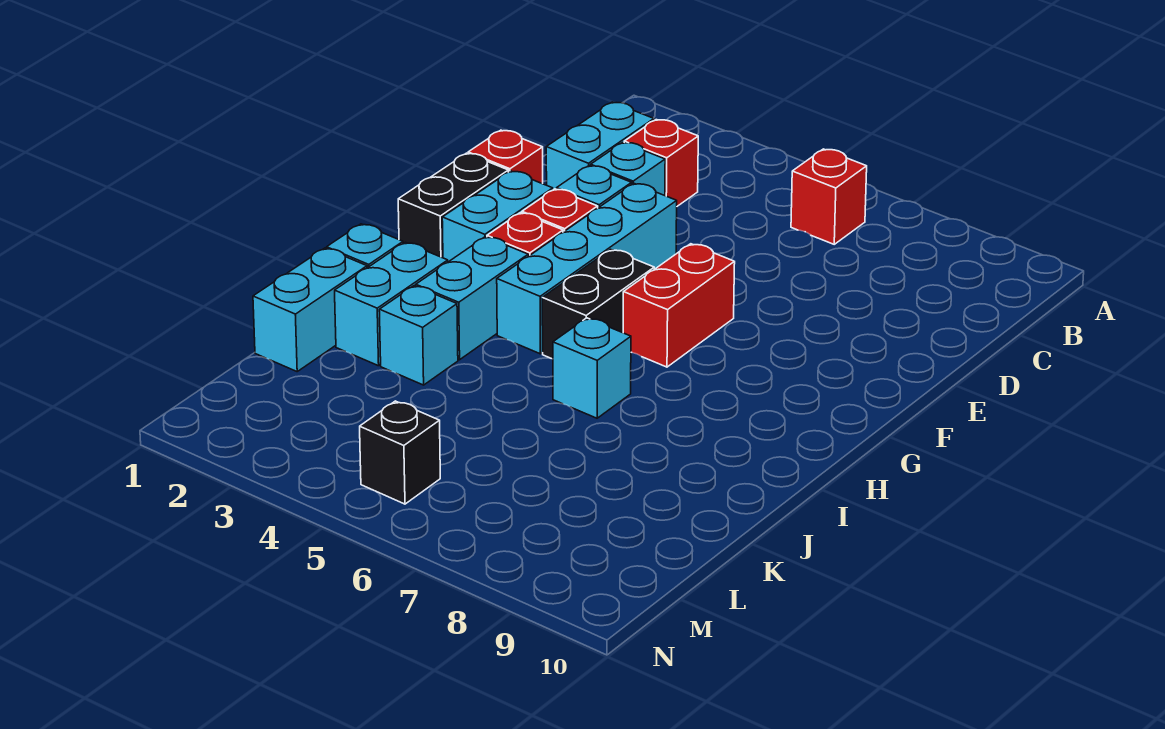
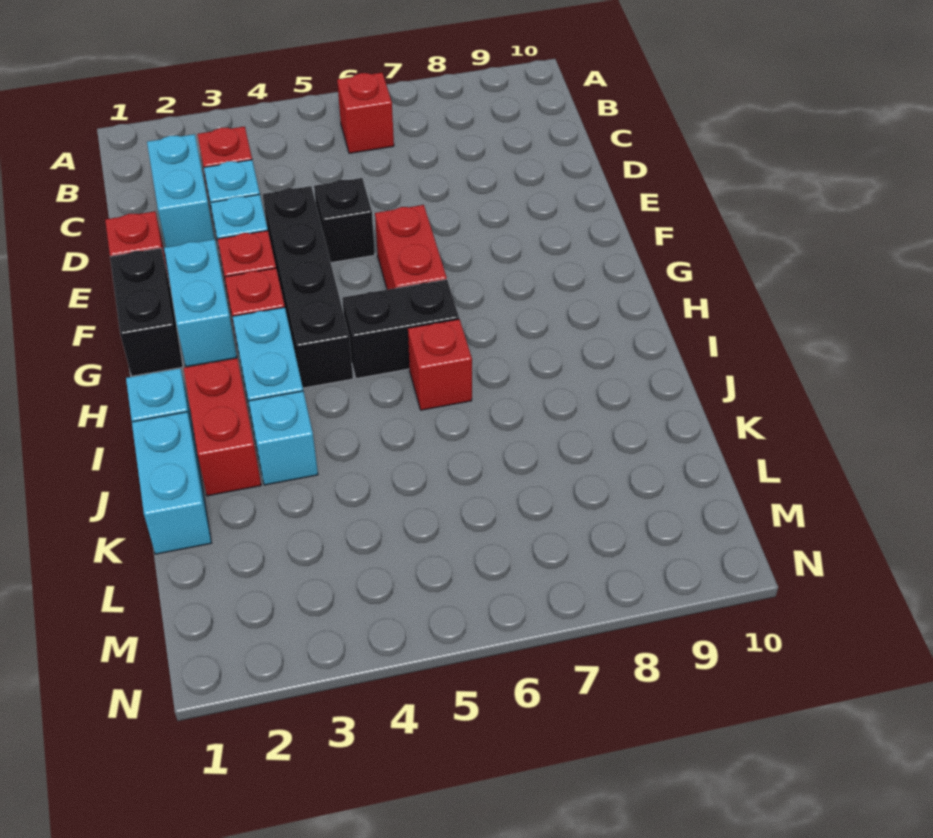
cyan 1x4 brick [497,183,677,354] -> black 1x4 brick [263,186,353,388]
black 1x2 brick [542,249,654,359] -> black 1x2 brick turned to [342,279,459,379]
cyan 1x2 brick [335,242,448,366] -> red 1x2 brick [184,358,261,496]
cyan 1x1 brick [553,318,631,418] -> red 1x1 brick [408,319,472,410]
black 1x1 brick [360,401,440,504] -> black 1x1 brick moved to [314,178,375,263]

